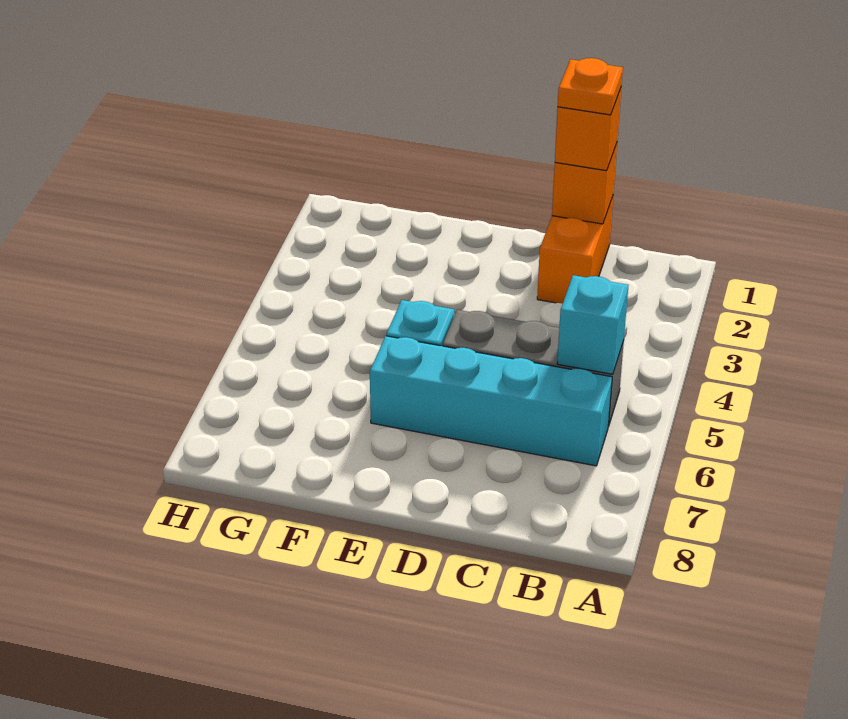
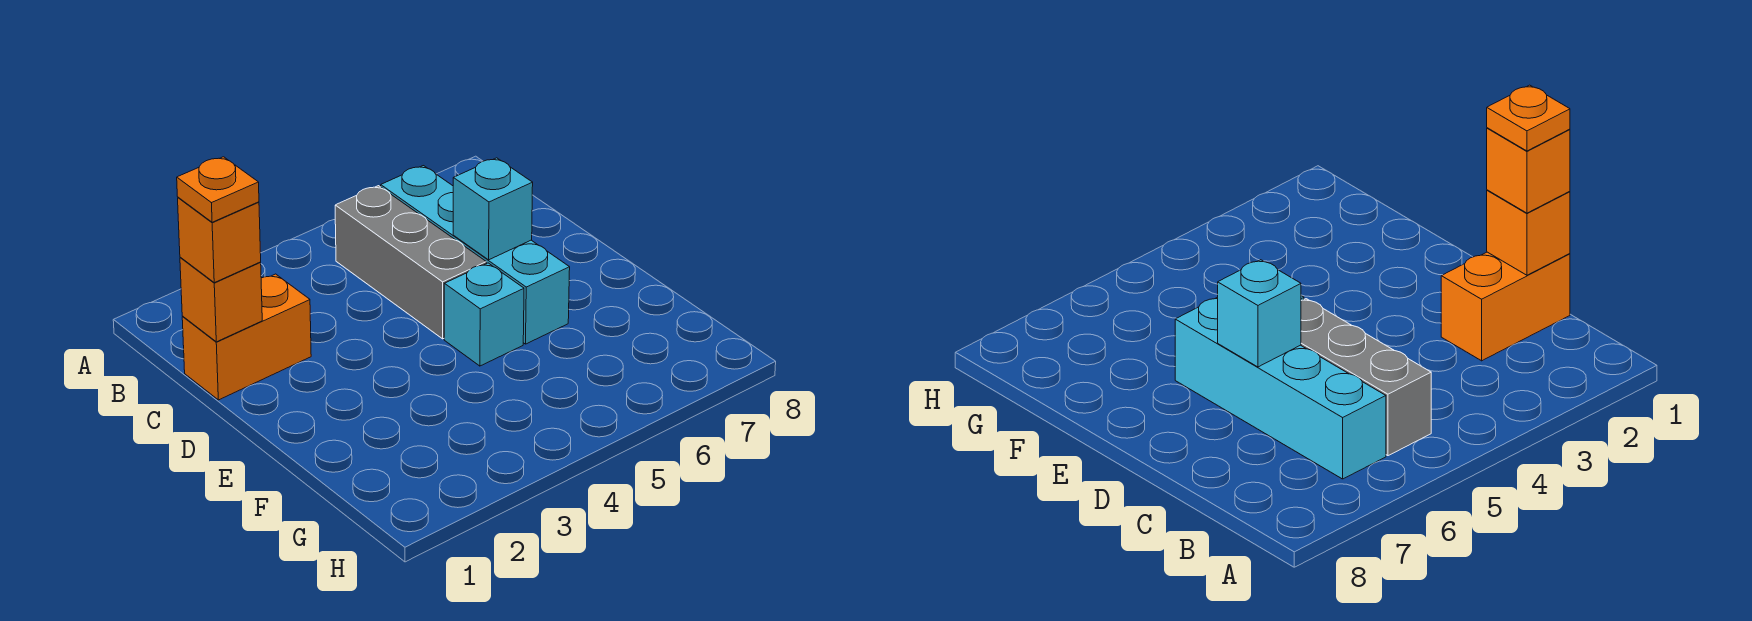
cyan 1x1 brick [557,275,628,374] -> cyan 1x1 brick moved to [453,158,533,260]

